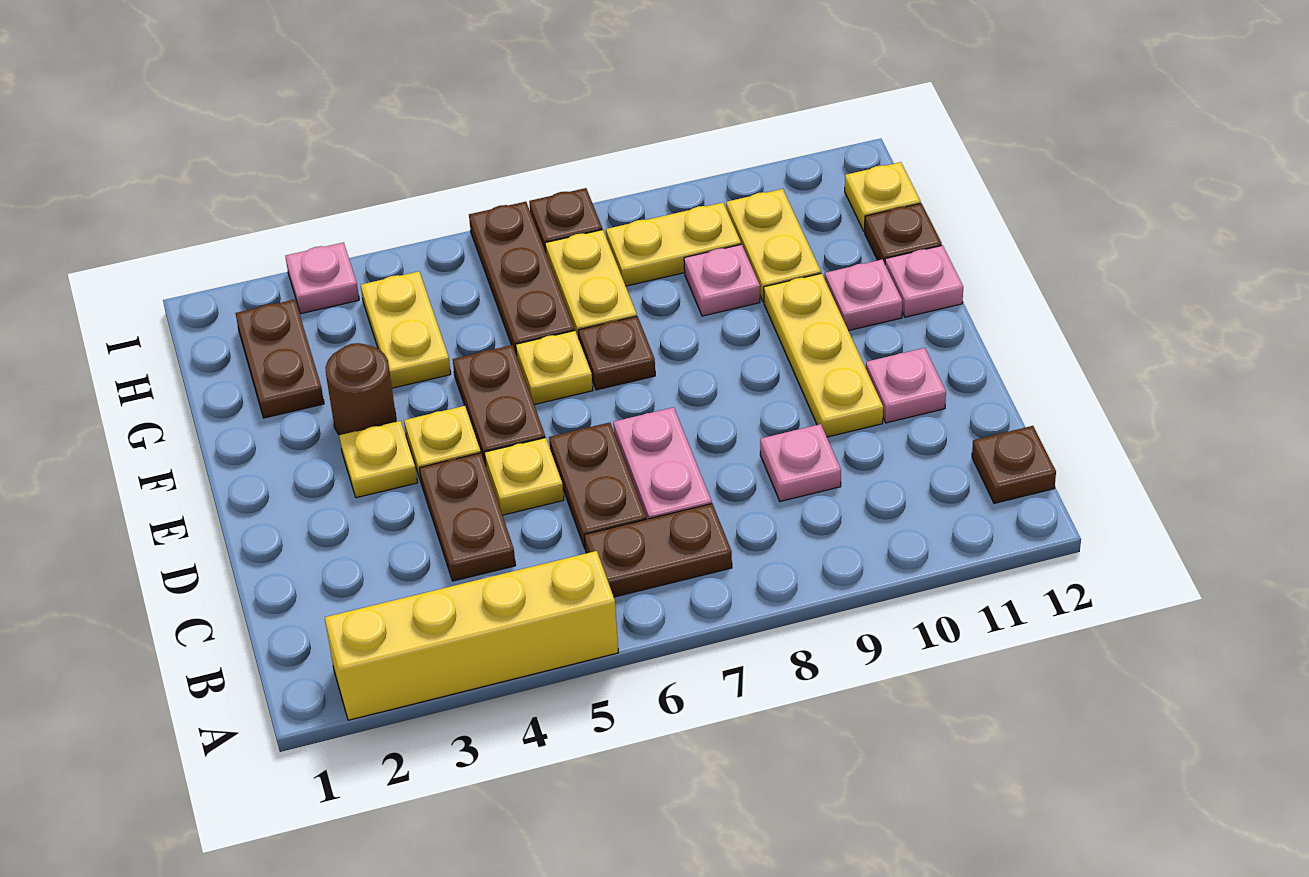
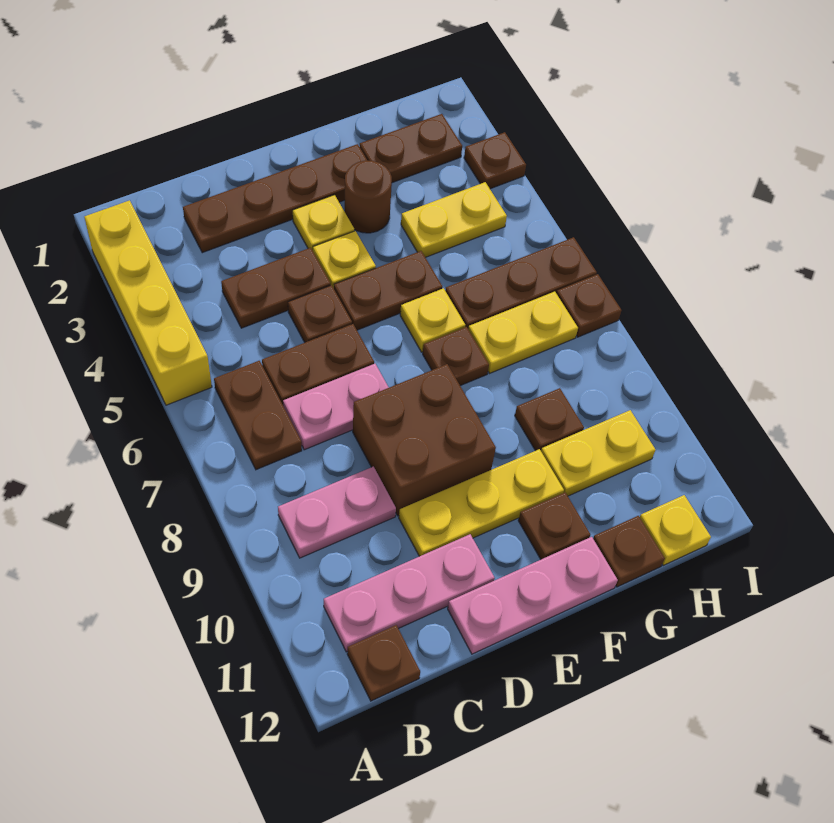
none -> brown 1x4 plate [183,144,367,253]
pink 1x1 plate [760,424,841,501] -> pink 1x2 plate [278,467,396,558]
yellow 1x1 plate [484,438,564,515] -> brown 1x1 plate [288,285,352,342]
none -> brown 2x2 brick [353,364,496,516]
pink 1x1 plate [866,348,946,423] -> pink 1x3 plate [324,534,495,652]
pink 1x1 plate [825,260,902,331] -> brown 1x1 plate [518,492,590,559]
pink 1x1 plate [885,245,963,317] -> pink 1x3 plate [448,537,618,654]
pink 1x1 plate [684,244,760,316] -> brown 1x1 plate [515,388,584,451]
yellow 1x2 plate [606,202,741,286] -> none
pink 1x1 plate [285,242,359,314] -> brown 1x1 plate [464,132,526,189]

